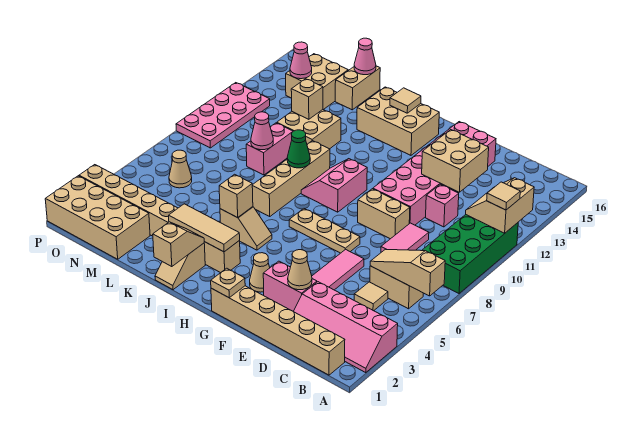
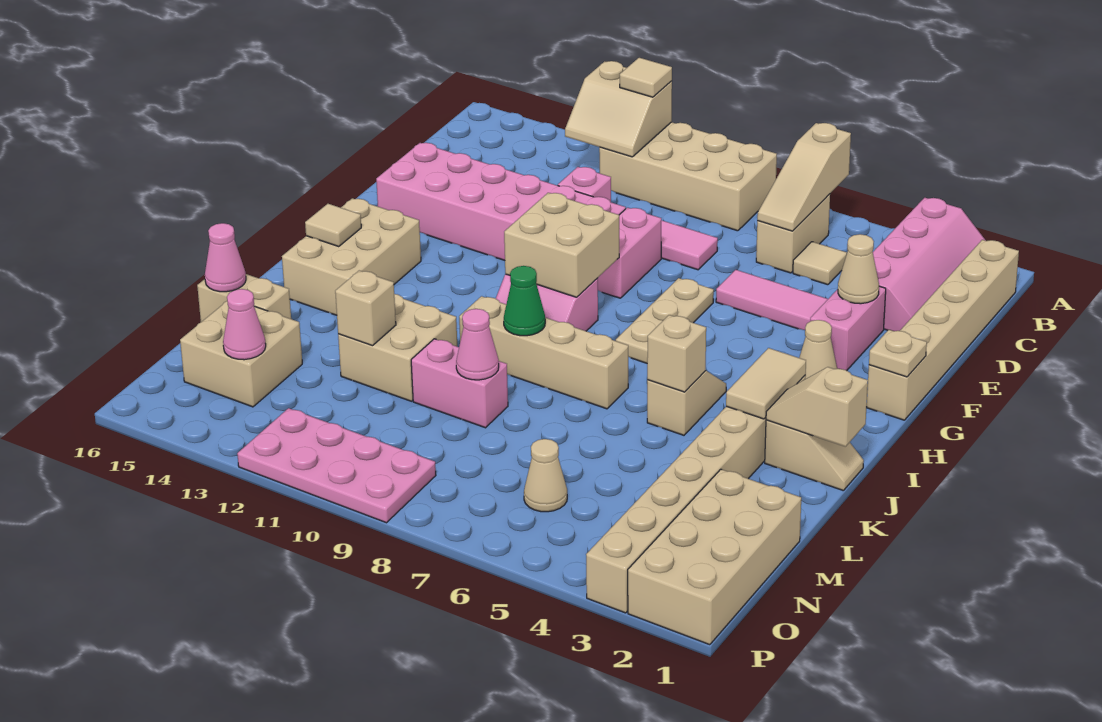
green 2x4 brick [422,215,518,293] -> tan 2x4 brick [599,122,777,231]
tan 2x2 brick [422,130,489,192] -> tan 2x2 brick moved to [504,193,619,297]
tan 1x2 brick [358,189,410,239] -> pink 1x2 brick [598,208,661,298]
tan 1x3 tile [169,204,240,252] -> tan 1x2 tile [726,348,806,419]

